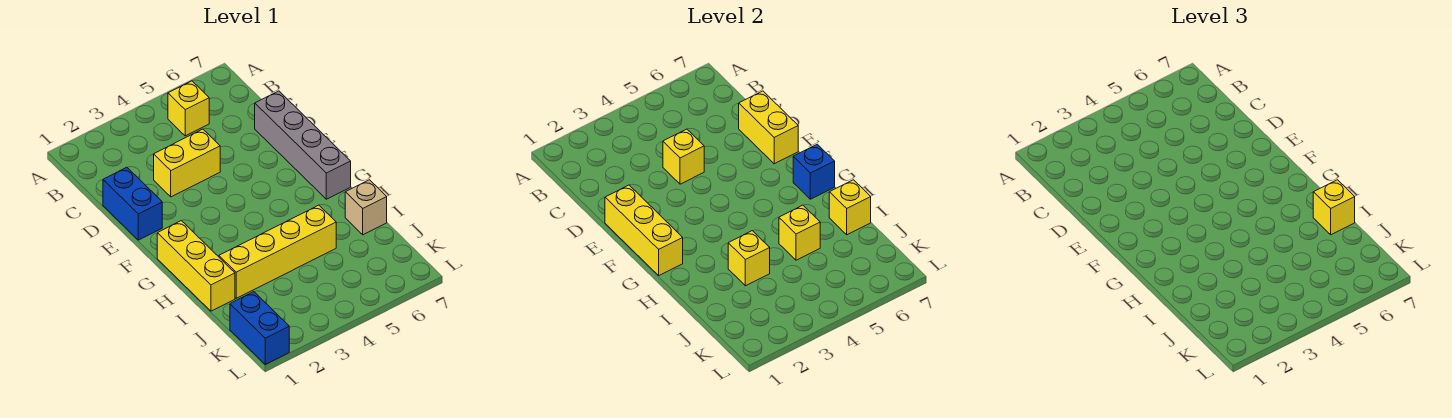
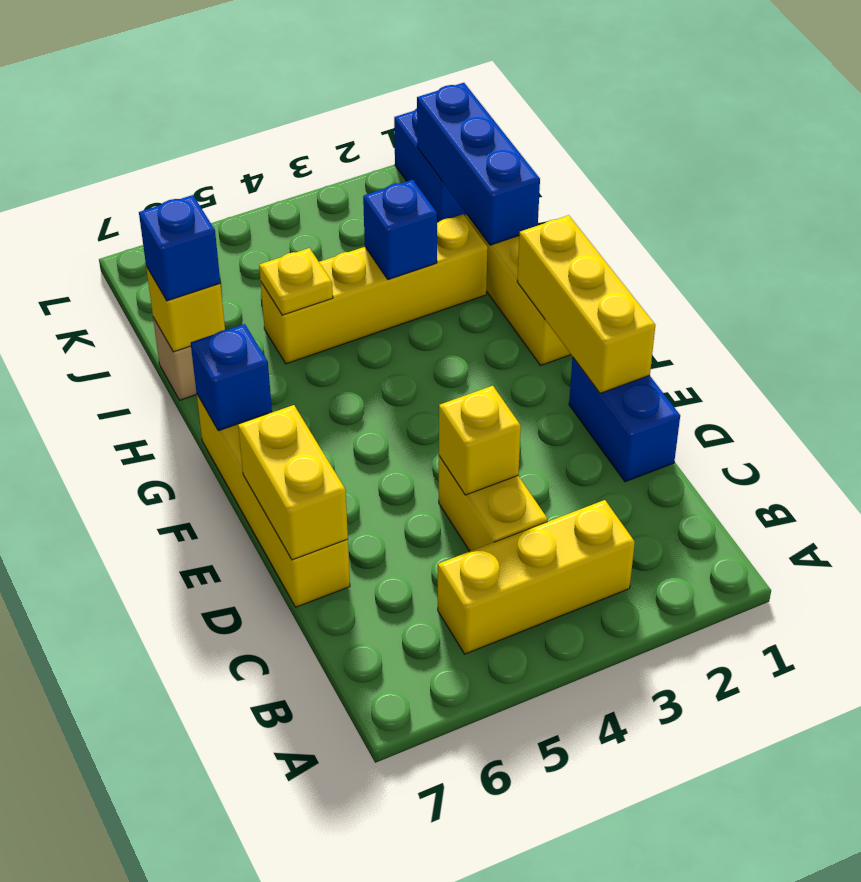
yellow 1x1 brick [168,81,209,136] -> yellow 1x3 brick [438,500,635,654]
yellow 1x2 brick [154,129,220,197] -> yellow 1x2 brick turned to [439,456,548,551]
grey 1x4 brick [255,91,351,199] -> yellow 1x4 brick [197,395,350,607]
none -> blue 1x3 brick [417,83,540,245]
yellow 1x1 brick [728,231,770,286] -> blue 1x1 brick [363,180,437,280]
yellow 1x1 brick [779,205,820,260] -> yellow 1x1 plate [259,248,333,315]
yellow 1x1 brick [1313,180,1355,235] -> blue 1x1 brick [139,195,220,301]

